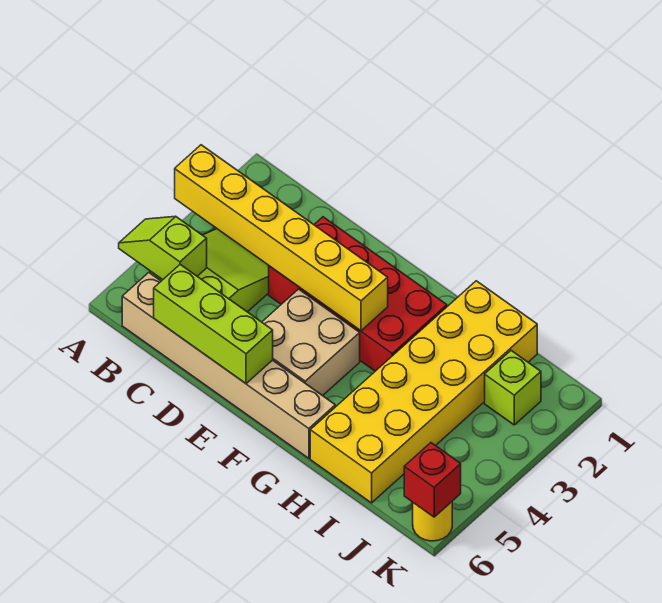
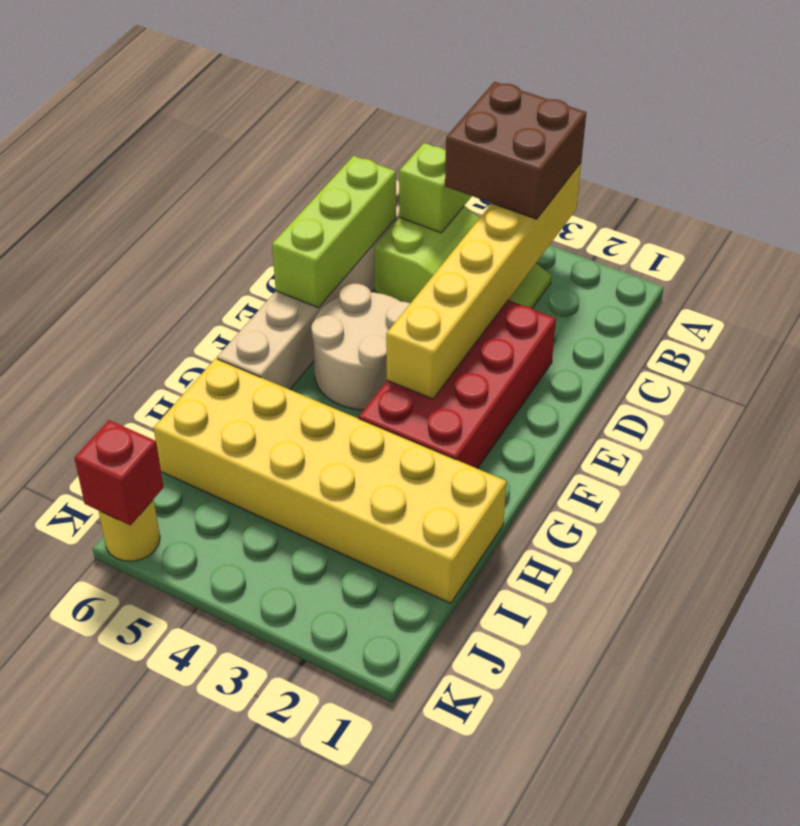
none -> brown 2x2 brick [445,82,586,219]
tan 2x2 brick [262,289,360,396] -> tan 2x2 round brick [311,284,410,410]
lime 1x1 brick [485,351,541,425] -> none

